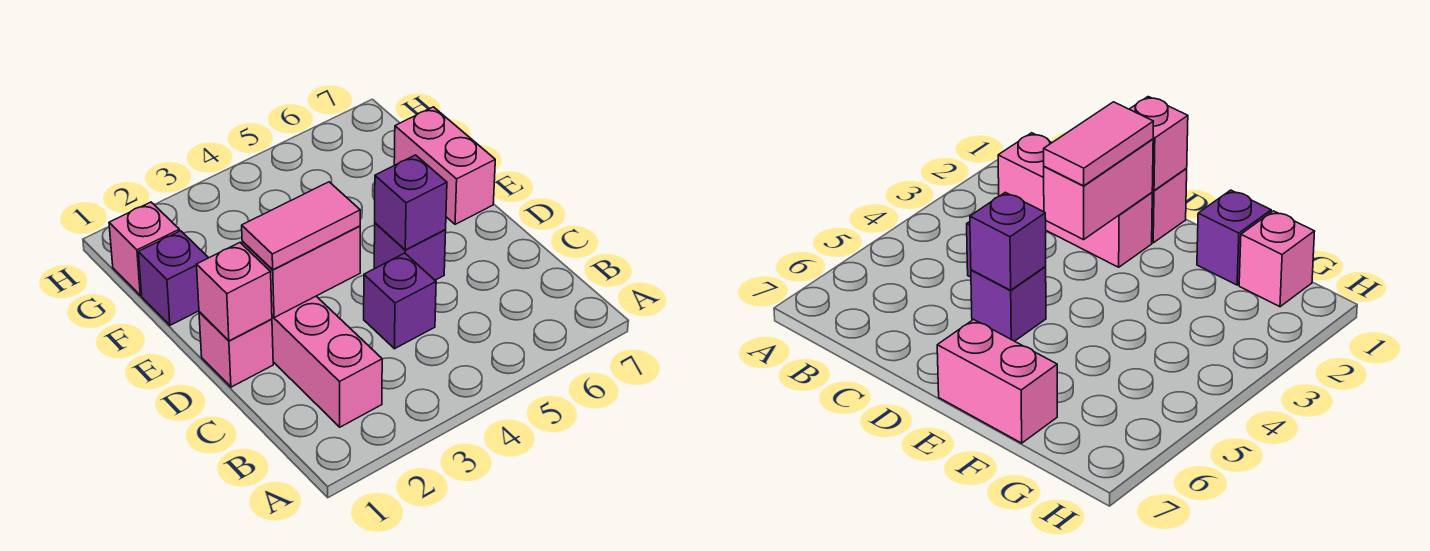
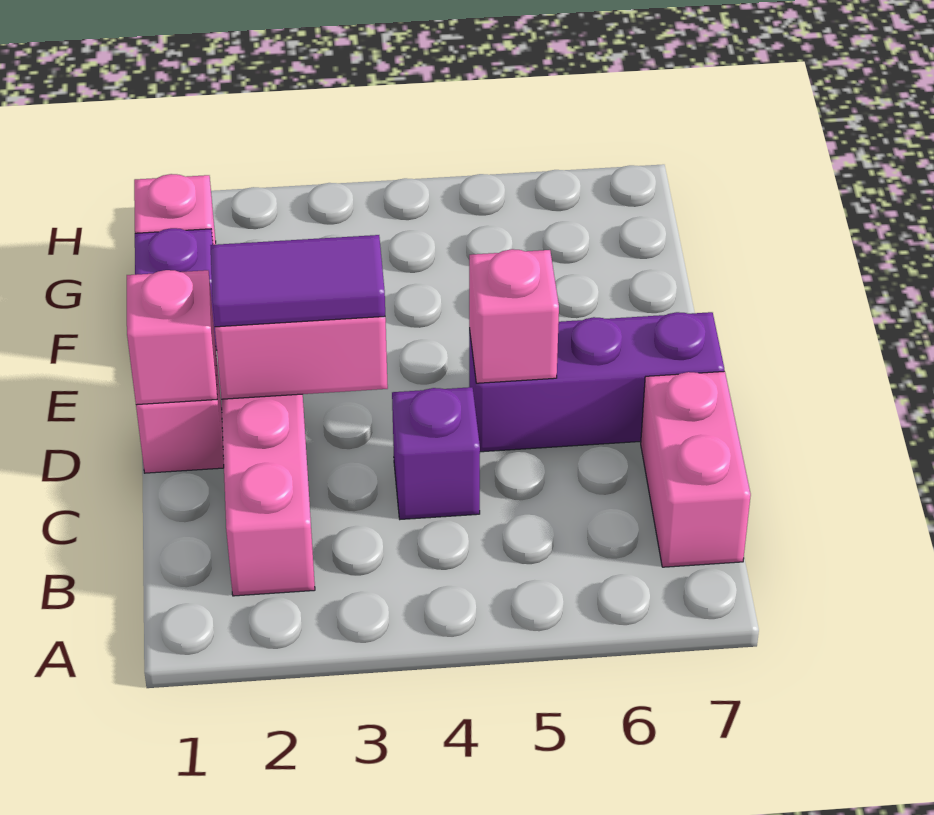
pink 1x2 tile [242,182,360,270] -> purple 1x2 tile [211,235,385,327]
purple 1x1 brick [374,223,446,280] -> purple 1x3 brick [469,312,724,452]
purple 1x1 brick [375,155,447,250] -> pink 1x1 brick [469,249,559,383]
pink 1x2 brick [394,107,495,224] -> pink 1x2 brick moved to [641,371,751,567]

